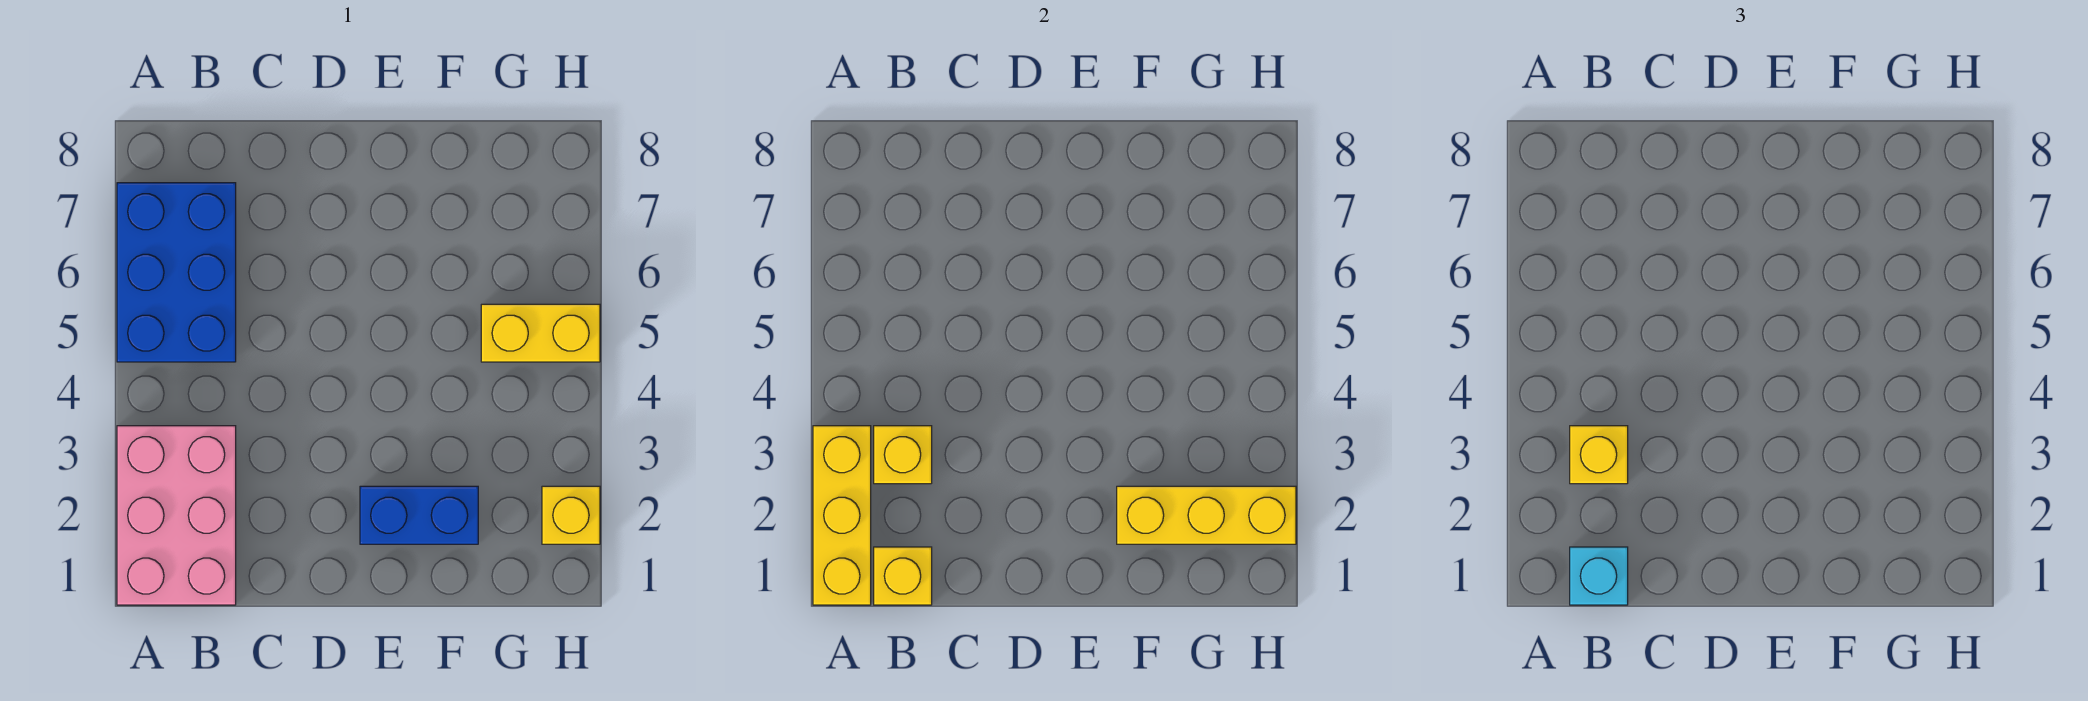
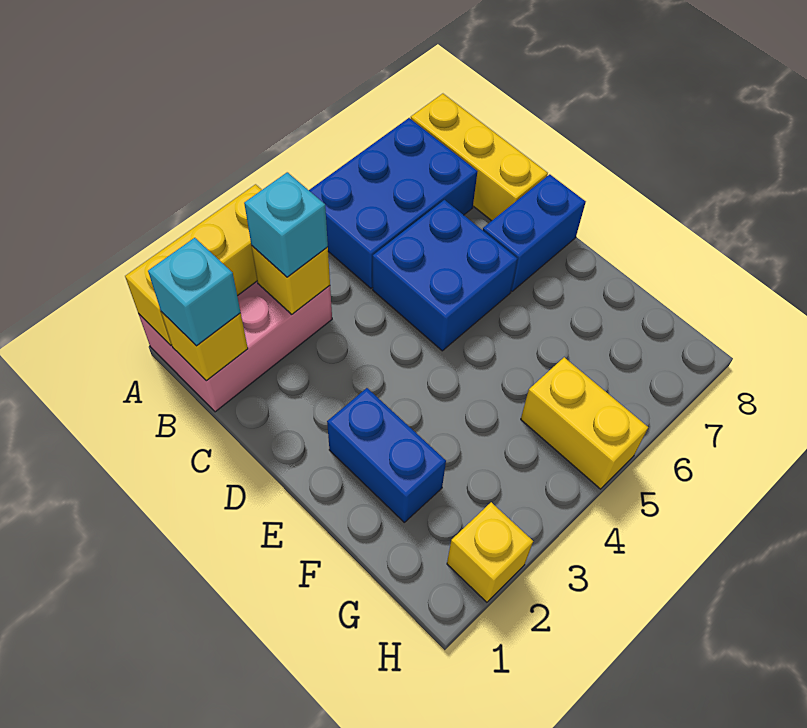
yellow 1x1 brick [1570,426,1628,484] -> cyan 1x1 brick [244,172,328,277]
none -> blue 2x2 brick [373,200,518,351]
none -> blue 1x2 brick [483,174,586,291]
yellow 1x3 brick [1117,486,1296,544] -> yellow 1x3 brick moved to [411,94,548,221]

